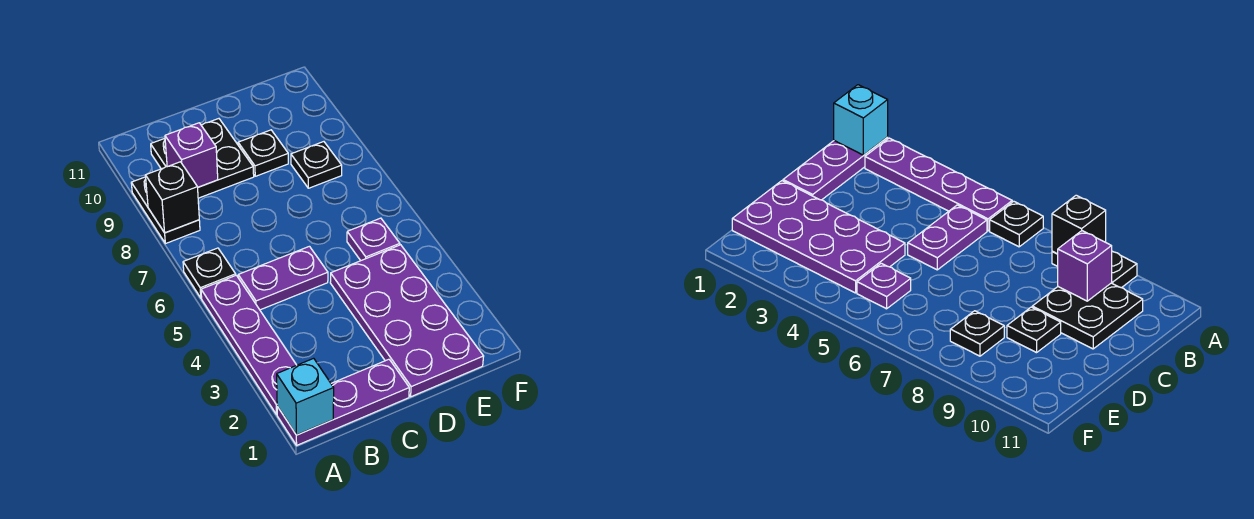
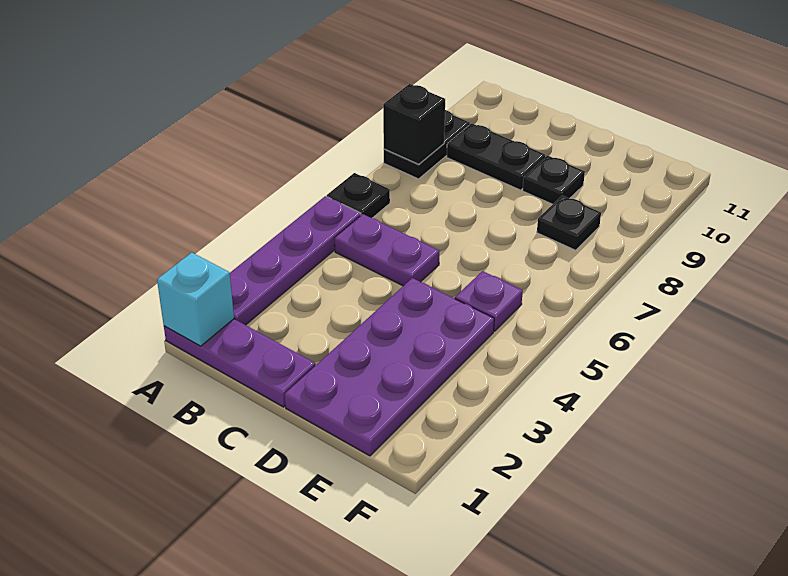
black 2x2 plate [151,119,254,198] -> black 1x2 plate [447,123,545,190]
purple 1x1 brick [165,123,218,187] -> none

